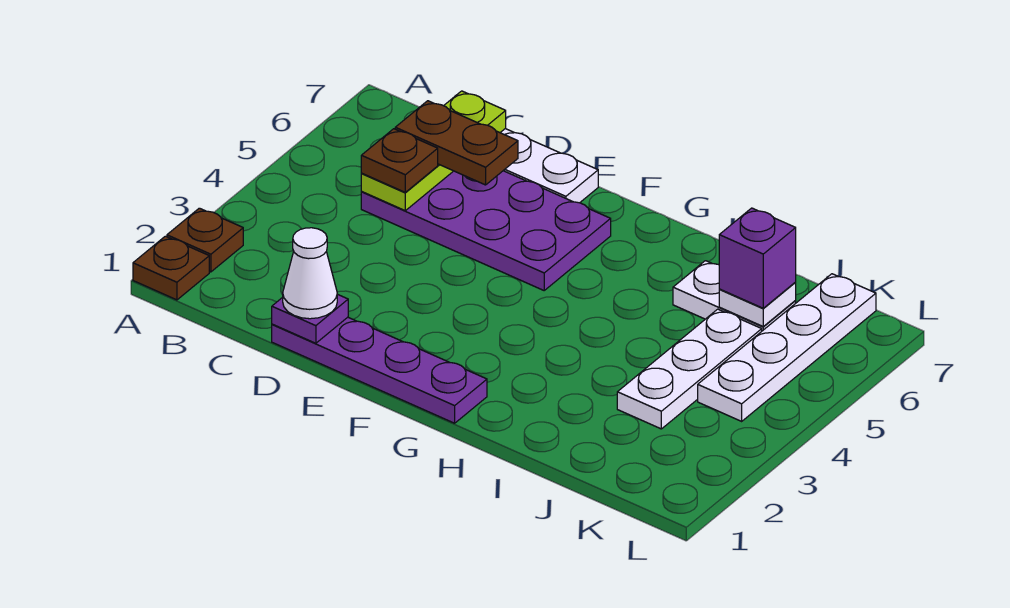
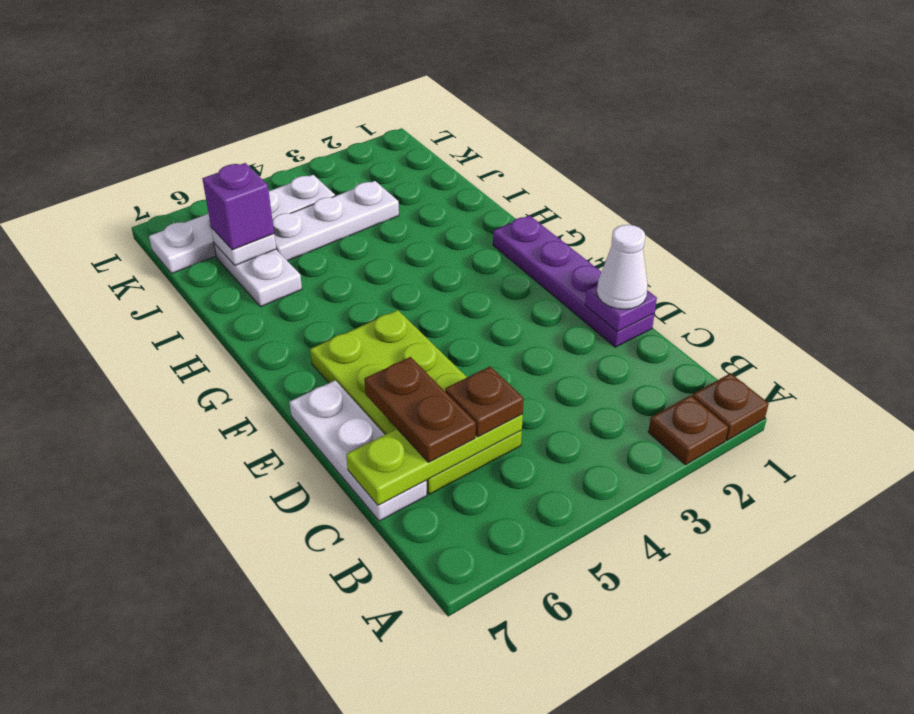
purple 2x4 plate [361,171,611,290] -> lime 2x4 plate [310,310,522,494]

